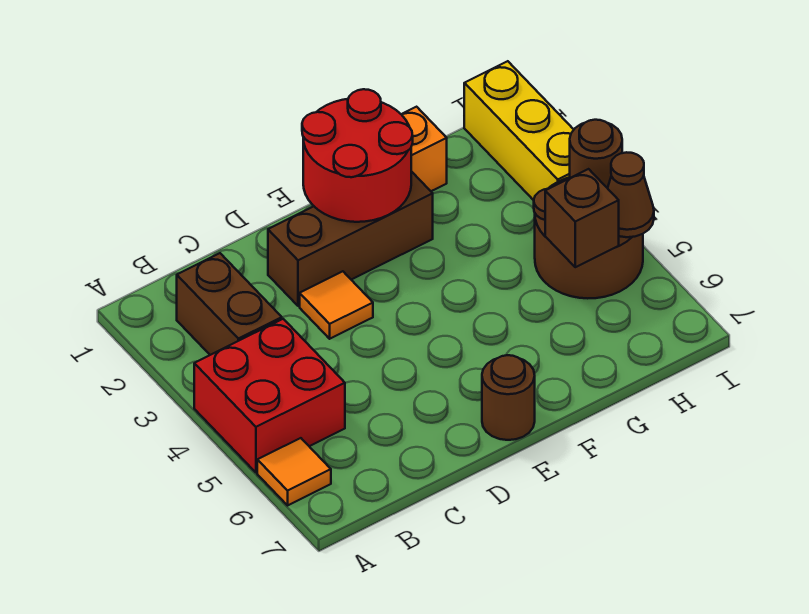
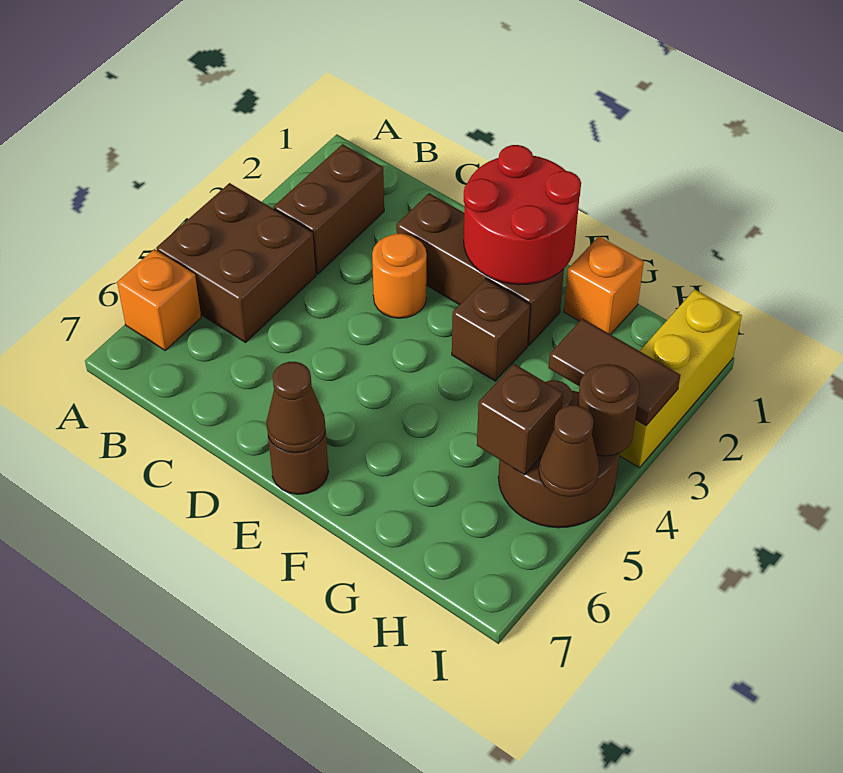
red 2x2 brick [194,319,345,473] -> brown 2x2 brick [156,183,316,343]
orange 1x1 tile [257,438,331,505] -> orange 1x1 brick [117,249,201,350]
orange 1x1 tile [300,271,373,339] -> orange 1x1 round brick [372,233,427,318]
none -> brown 1x1 cone [266,362,326,453]
none -> brown 1x1 brick [452,279,530,381]
none -> brown 1x2 tile [548,319,680,426]

